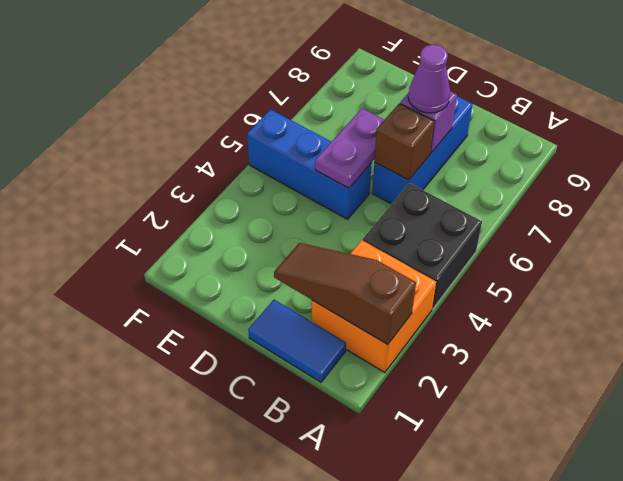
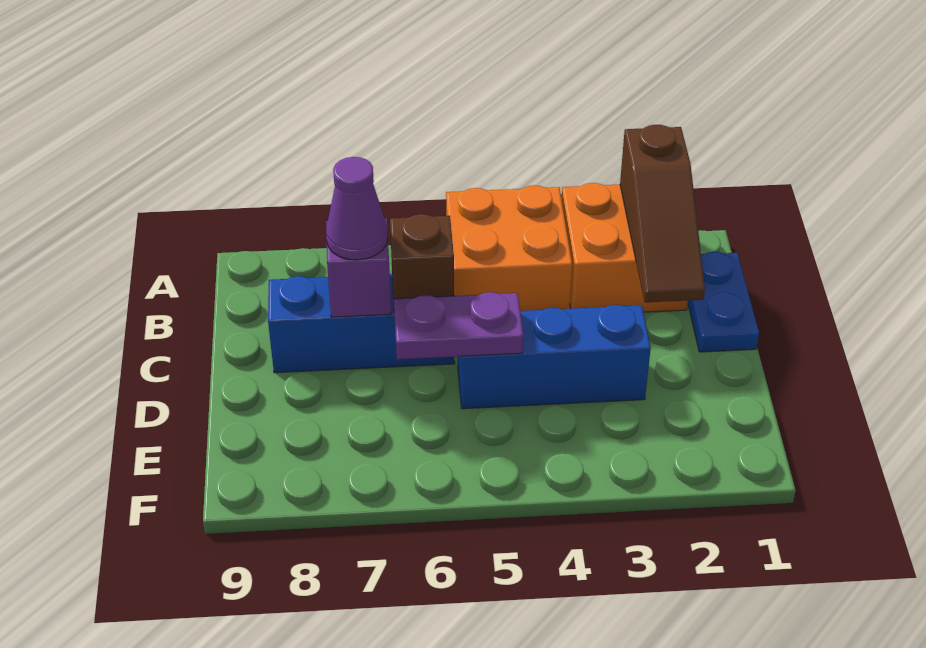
black 2x2 brick [363,183,482,309] -> orange 2x2 brick [446,185,572,311]
blue 1x2 tile [248,300,346,382] -> blue 1x2 plate [688,252,759,352]
blue 1x3 brick [247,110,372,219] -> blue 1x3 brick turned to [458,305,651,409]

